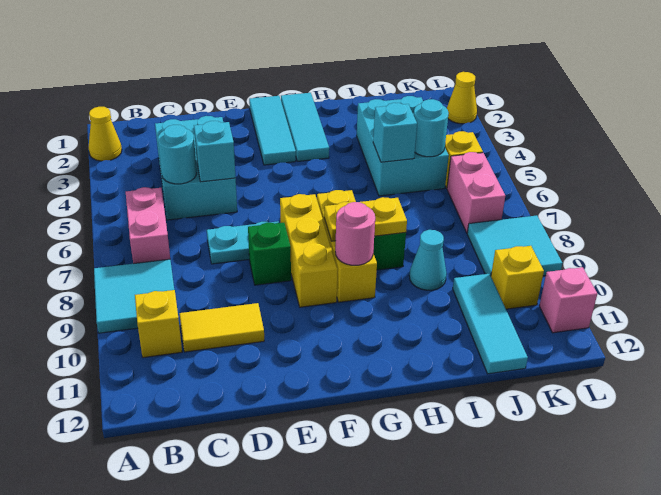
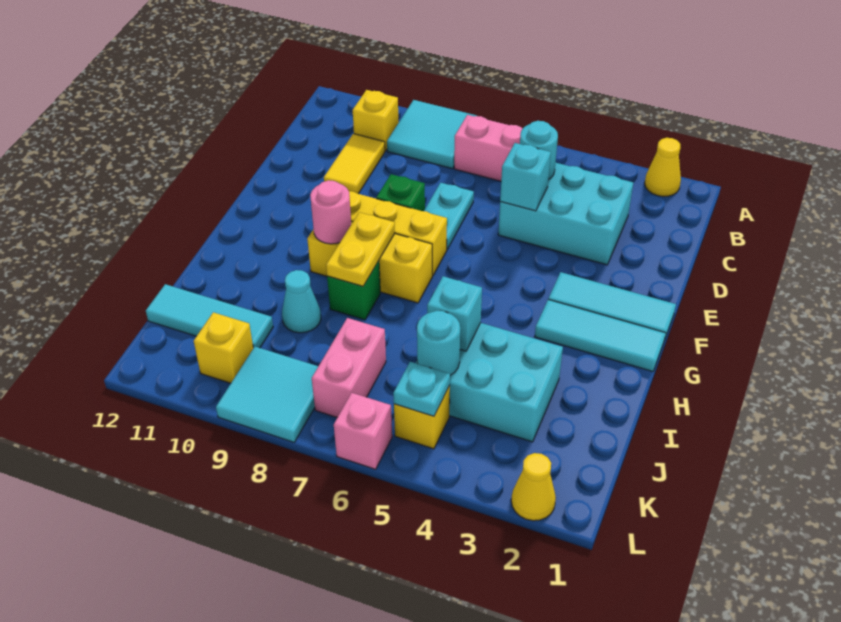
none -> cyan 1x1 plate [393,362,450,416]
pink 1x2 brick [447,152,505,233] -> pink 1x2 brick turned to [312,318,386,418]
pink 1x1 brick [539,267,597,333] -> pink 1x1 brick moved to [334,393,392,469]

